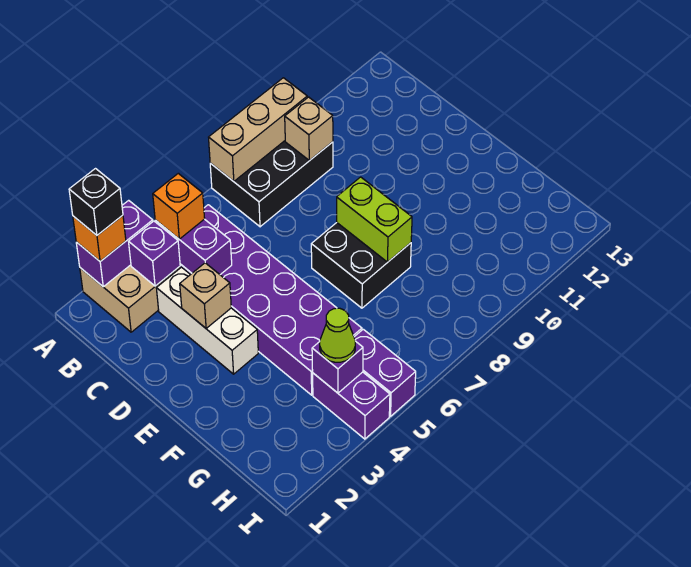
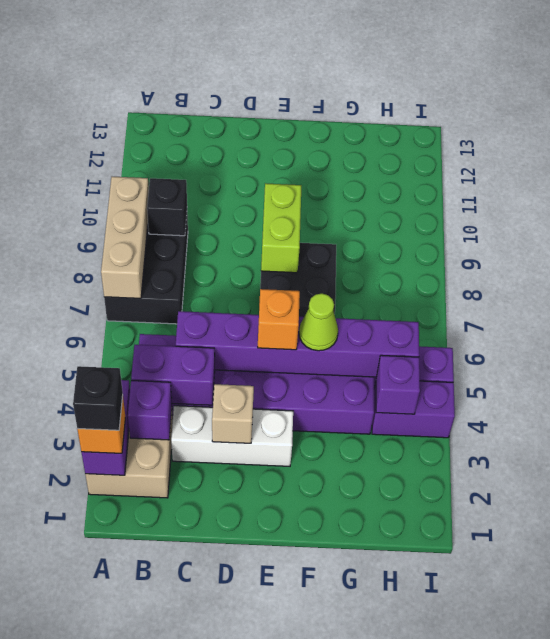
orange 1x1 brick [153,173,205,239] -> orange 1x1 brick moved to [258,289,300,350]
tan 1x1 brick [285,97,333,161] -> black 1x1 brick [147,178,187,236]
none -> purple 1x6 brick [176,311,419,377]
lime 1x2 brick [337,177,412,262] -> lime 1x2 brick turned to [261,183,302,273]
lime 1x1 cone [320,308,355,362] -> lime 1x1 cone moved to [299,293,338,351]

